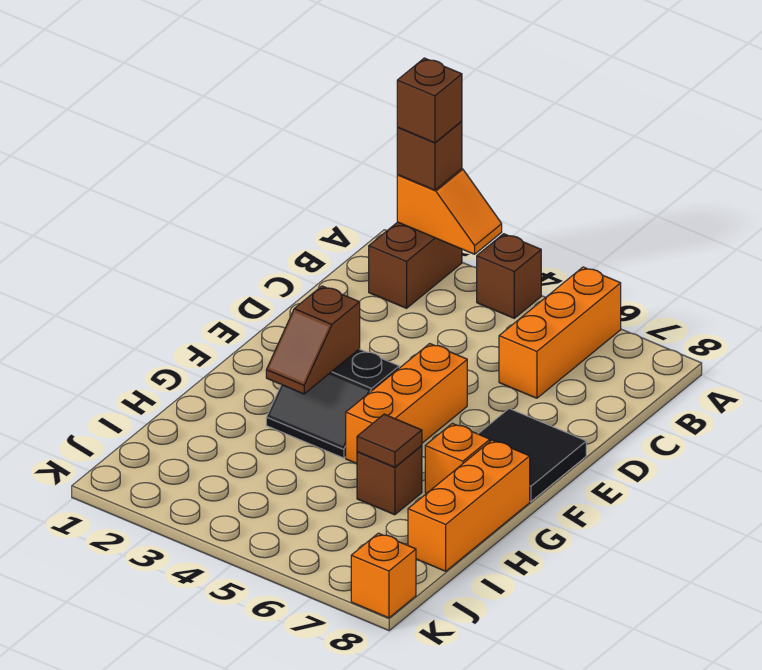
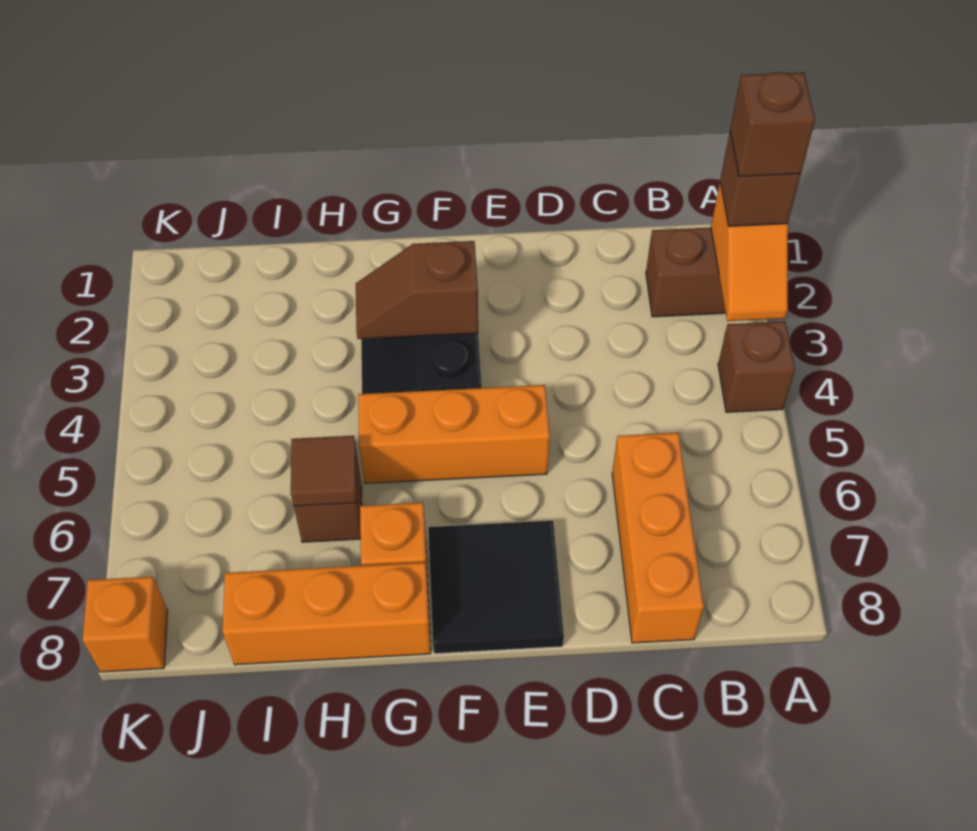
orange 1x3 brick [499,267,621,398] -> orange 1x3 brick turned to [612,433,704,643]

